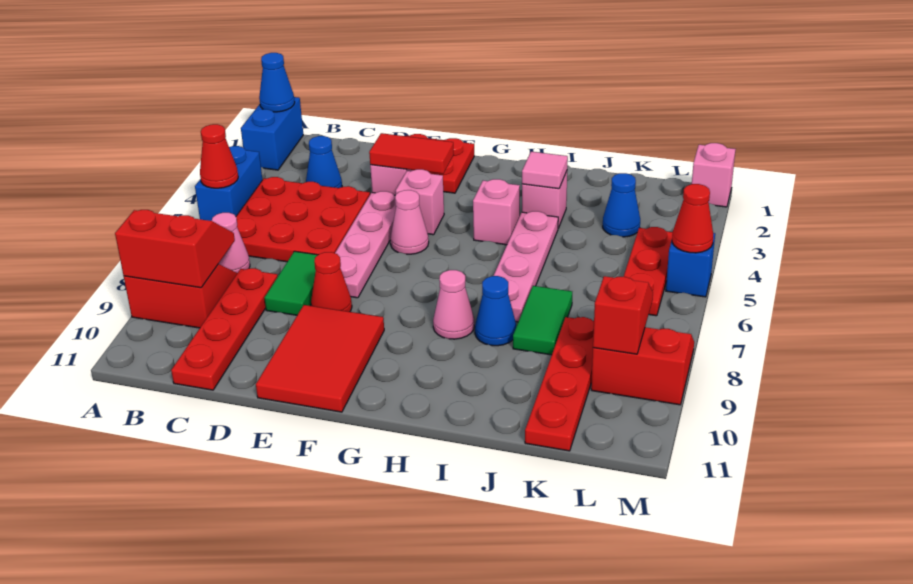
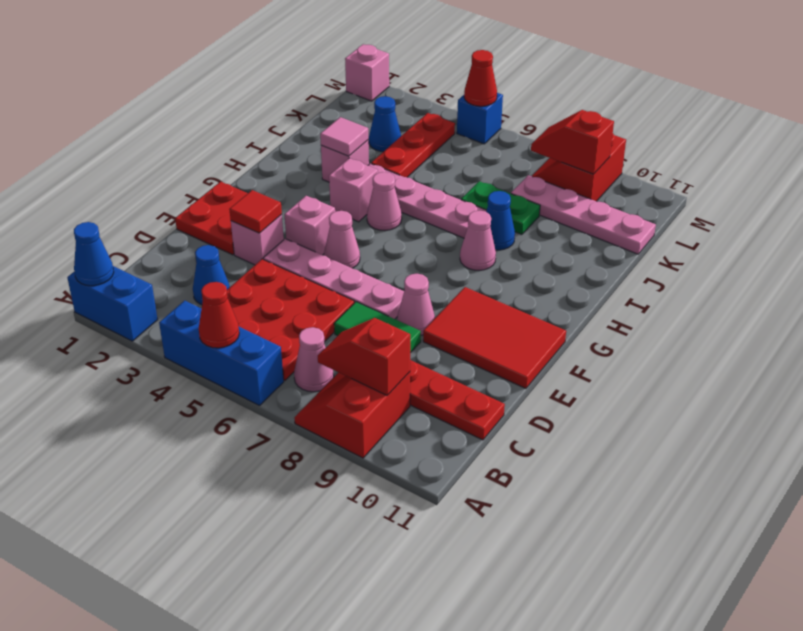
blue 1x2 brick [195,146,262,221] -> blue 1x3 brick [159,301,284,406]
red 2x2 slope [115,210,235,288] -> red 1x2 slope [318,318,410,395]
red 1x2 tile [369,133,454,174] -> red 1x1 tile [229,190,282,233]
red 1x1 cone [311,252,352,312] -> pink 1x1 cone [397,274,435,335]
none -> pink 1x1 cone [367,172,402,231]
green 1x2 tile [513,286,572,355] -> green 1x2 plate [461,181,540,235]
red 1x4 plate [525,317,594,451] -> pink 1x4 plate [511,175,656,254]
red 1x3 plate [624,227,673,316] -> red 1x3 plate turned to [371,113,455,177]

